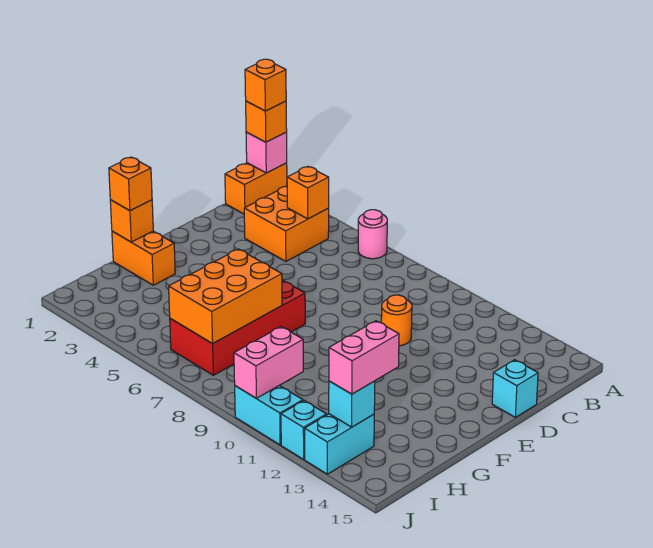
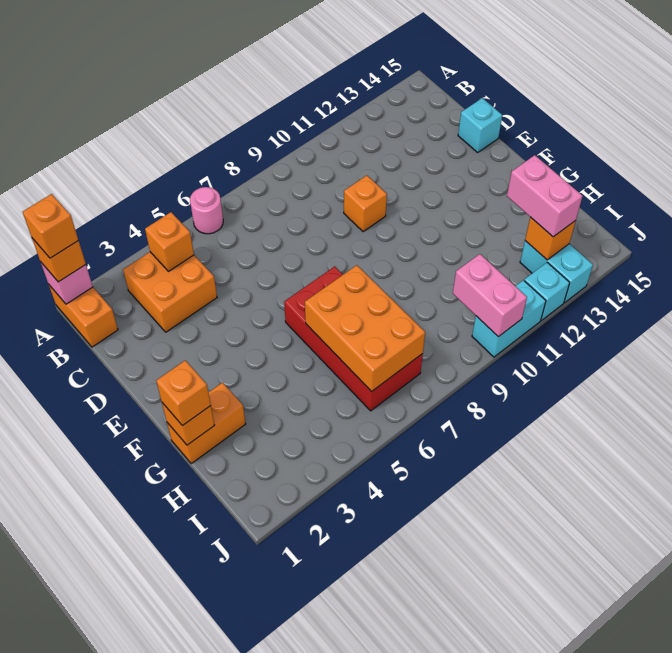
orange 1x1 round brick [381,295,412,346] -> orange 1x1 brick [344,176,387,232]
cyan 1x1 brick [329,381,375,427] -> orange 1x1 brick [525,217,576,260]

